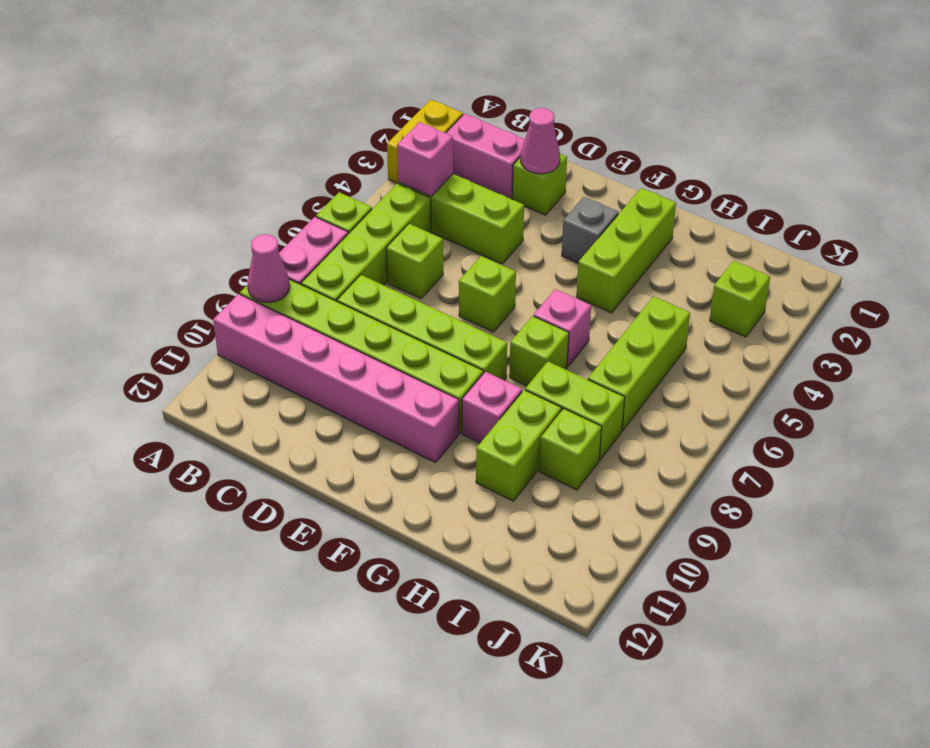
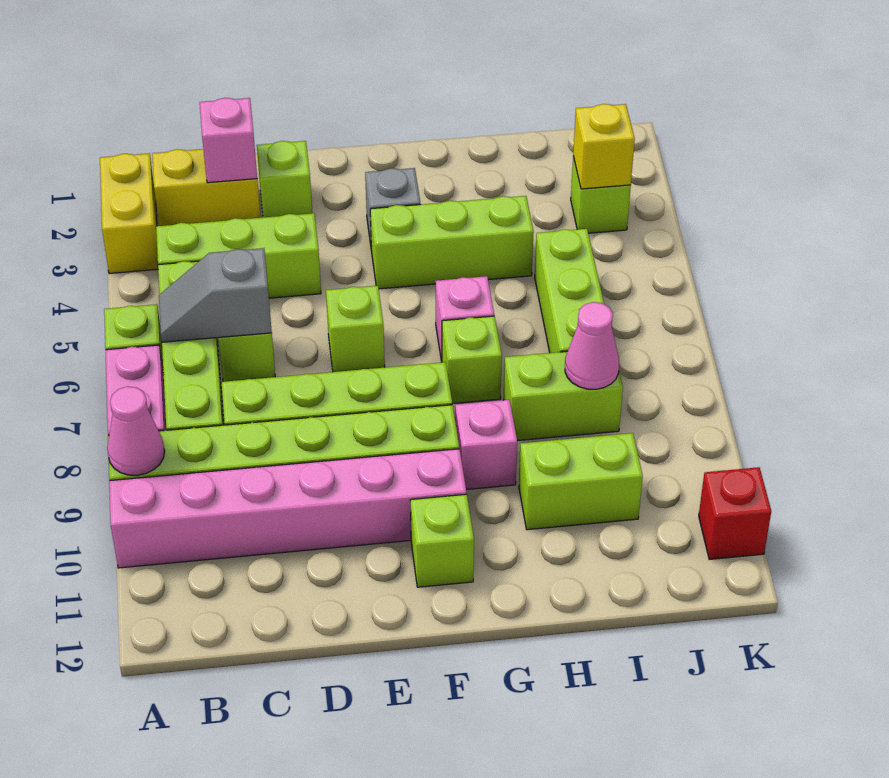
pink 1x2 brick [446,114,525,199] -> yellow 1x2 brick [152,149,261,226]
pink 1x1 brick [397,122,453,196] -> pink 1x1 brick moved to [200,98,257,183]
none -> grey 1x2 slope [159,248,272,342]
pink 1x1 cone [521,108,560,174] -> pink 1x1 cone moved to [565,302,619,389]
lime 1x3 brick [576,188,676,313] -> lime 1x3 brick turned to [370,196,534,289]
lime 1x2 brick [476,390,562,501] -> lime 1x2 brick turned to [519,433,643,530]
lime 1x1 brick [539,409,602,490] -> lime 1x1 brick moved to [410,494,474,587]
none -> yellow 1x1 brick [573,104,635,189]
none -> red 1x1 brick [699,467,771,559]

